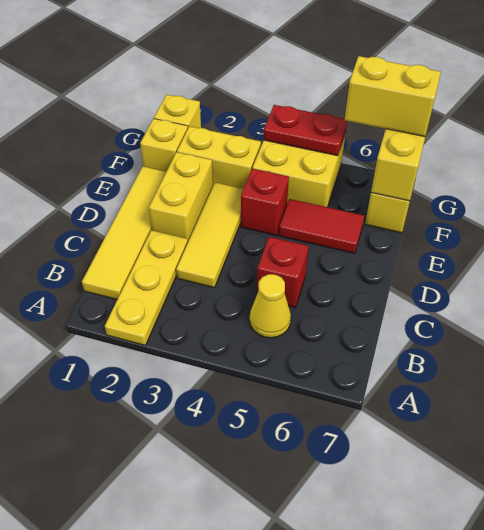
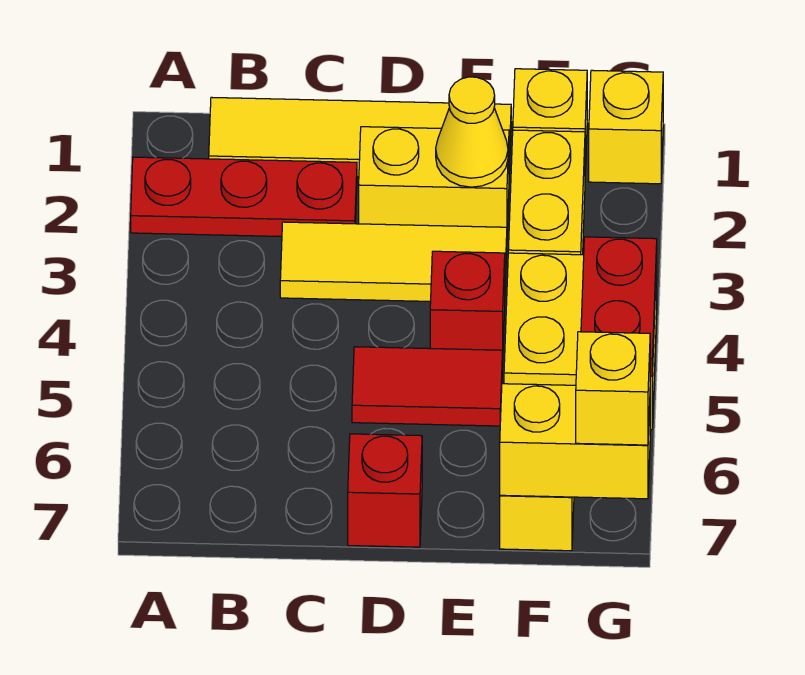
yellow 1x3 plate [105,230,188,345] -> red 1x3 plate [131,157,357,237]
yellow 1x1 cone [250,274,291,338] -> yellow 1x1 cone moved to [436,77,508,187]
red 1x1 brick [257,237,309,307] -> red 1x1 brick moved to [348,434,422,547]
red 1x2 tile [279,199,364,254] -> red 1x2 tile turned to [352,347,503,426]
yellow 1x2 brick [345,56,441,136] -> yellow 1x1 brick [576,332,650,445]

